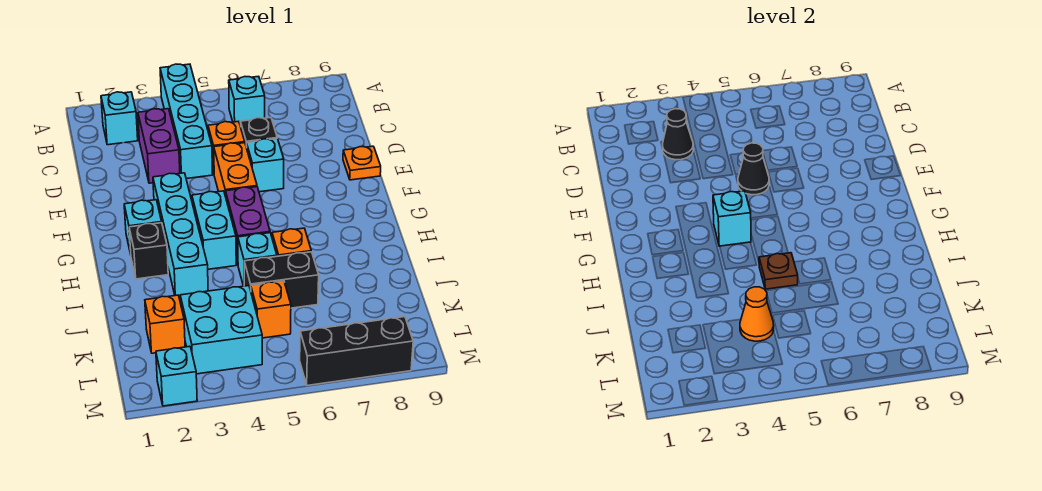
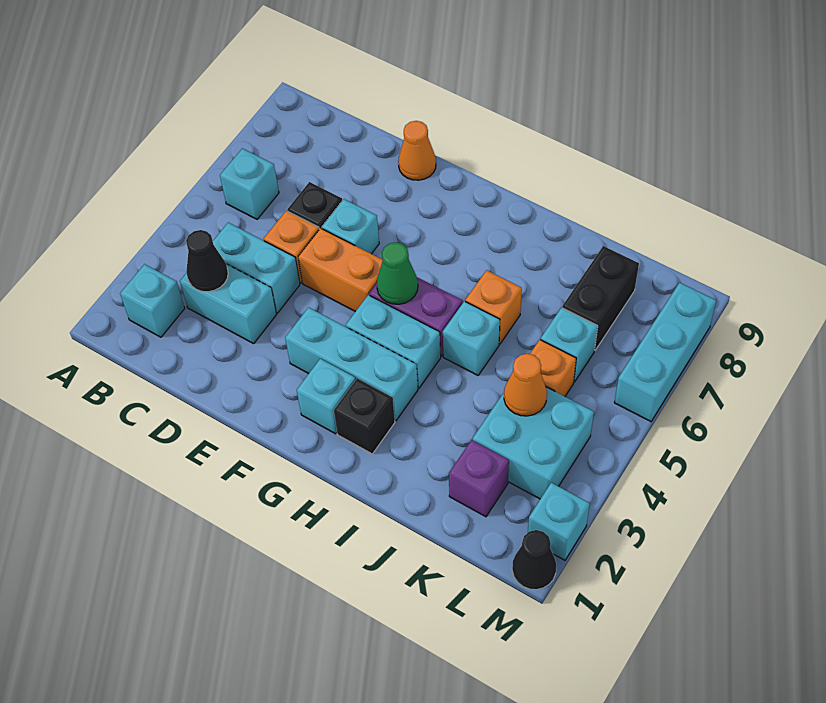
cyan 1x4 brick [160,64,213,179] -> cyan 1x2 brick [213,223,300,313]
purple 1x2 brick [138,109,180,183] -> cyan 1x2 brick [180,264,276,344]
black 1x1 cone [738,143,769,195] -> black 1x1 cone moved to [512,530,556,590]
orange 1x1 plate [343,146,381,180] -> orange 1x1 cone [398,121,436,180]
cyan 1x4 brick [153,173,208,298] -> cyan 1x3 brick [285,307,418,421]
cyan 1x1 brick [713,191,751,246] -> cyan 1x1 brick moved to [541,308,598,382]
none -> green 1x1 cone [377,242,418,304]
brown 1x1 plate [759,253,798,289] -> none
black 1x2 brick [244,252,319,308] -> black 1x2 brick moved to [562,246,639,350]
orange 1x1 brick [145,295,185,353] -> purple 1x1 brick [449,440,509,517]
black 1x3 brick [300,317,413,386] -> cyan 1x3 brick [614,283,716,421]

